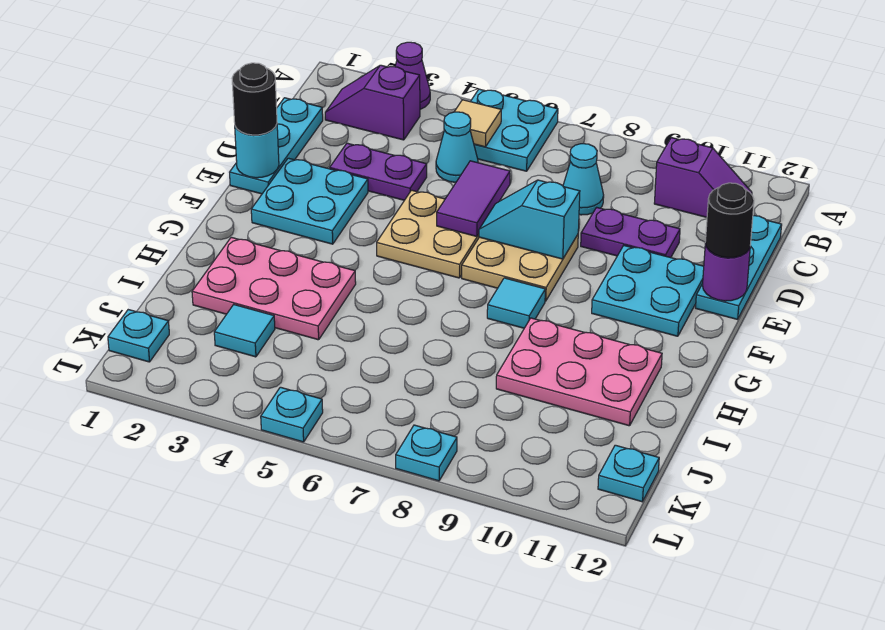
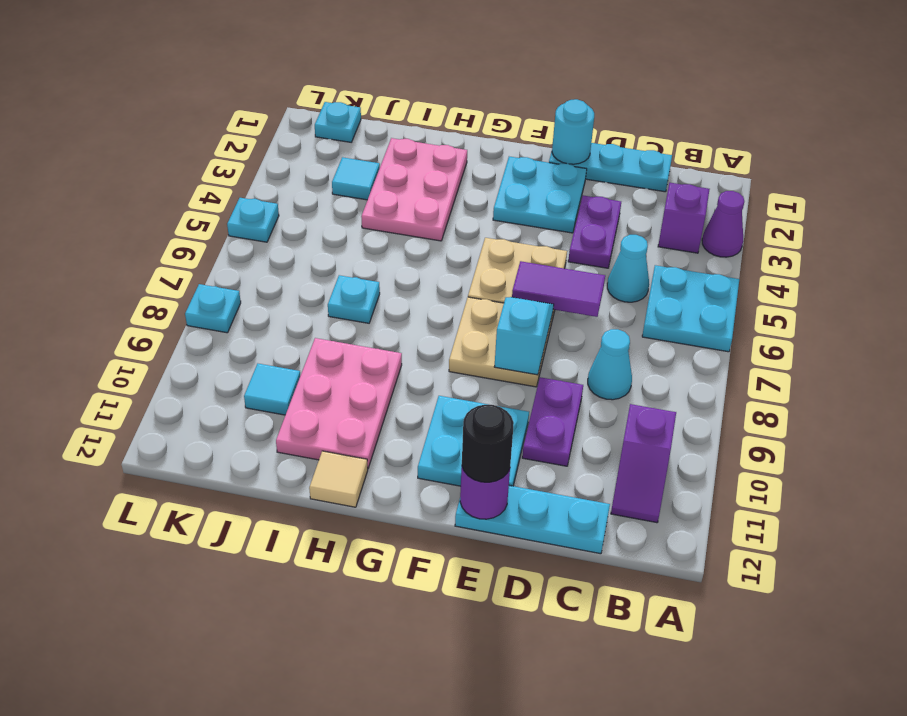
tan 1x1 tile [454,100,501,147] -> tan 1x1 tile moved to [309,451,368,507]
black 1x1 round brick [232,63,277,135] -> none
cyan 1x1 tile [487,278,545,328] -> cyan 1x1 tile moved to [244,364,300,415]
cyan 1x1 plate [598,445,659,502] -> cyan 1x1 plate moved to [328,275,380,323]

